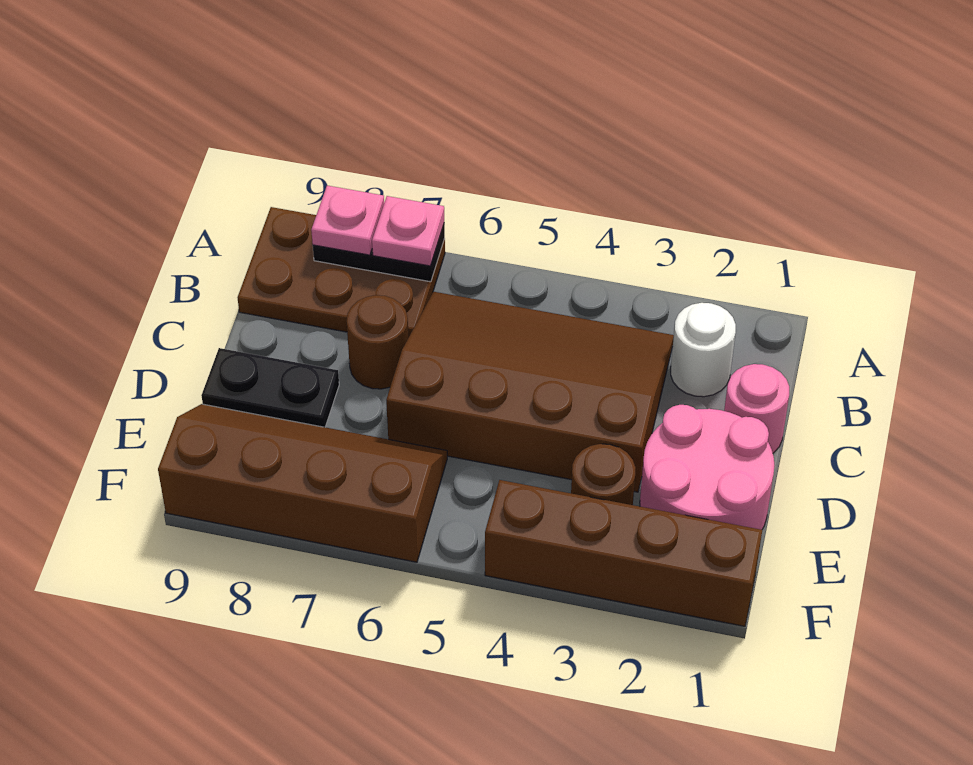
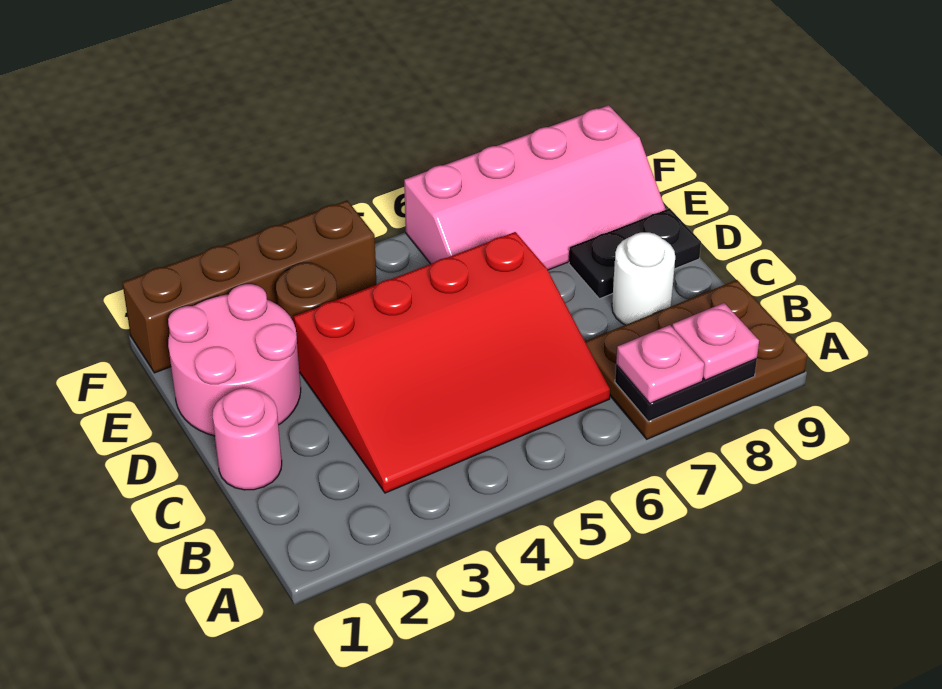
white 1x1 round brick [671,303,736,397] -> white 1x1 round brick moved to [612,232,675,325]
brown 3x4 slope [386,292,674,492] -> red 3x4 slope [294,232,610,493]
brown 1x1 round brick [347,295,408,389] -> none
brown 2x4 slope [158,404,447,562] -> pink 2x4 slope [404,105,666,270]

